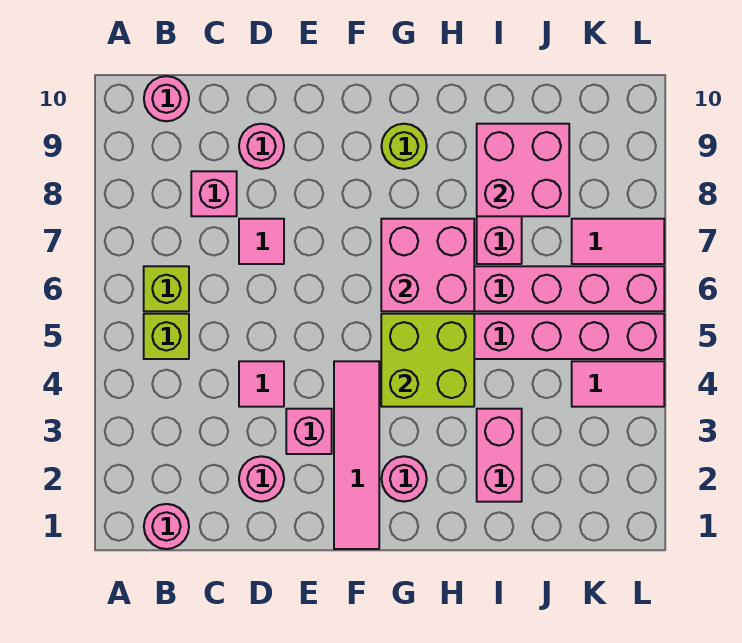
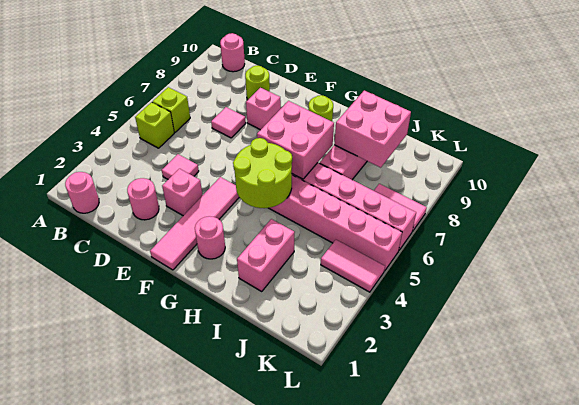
pink 1x1 brick [191,171,237,216] -> pink 1x1 brick moved to [246,88,281,130]
pink 1x1 round brick [239,124,284,169] -> lime 1x1 round brick [245,65,270,100]
lime 2x2 brick [381,314,474,407] -> lime 2x2 round brick [233,138,292,208]

